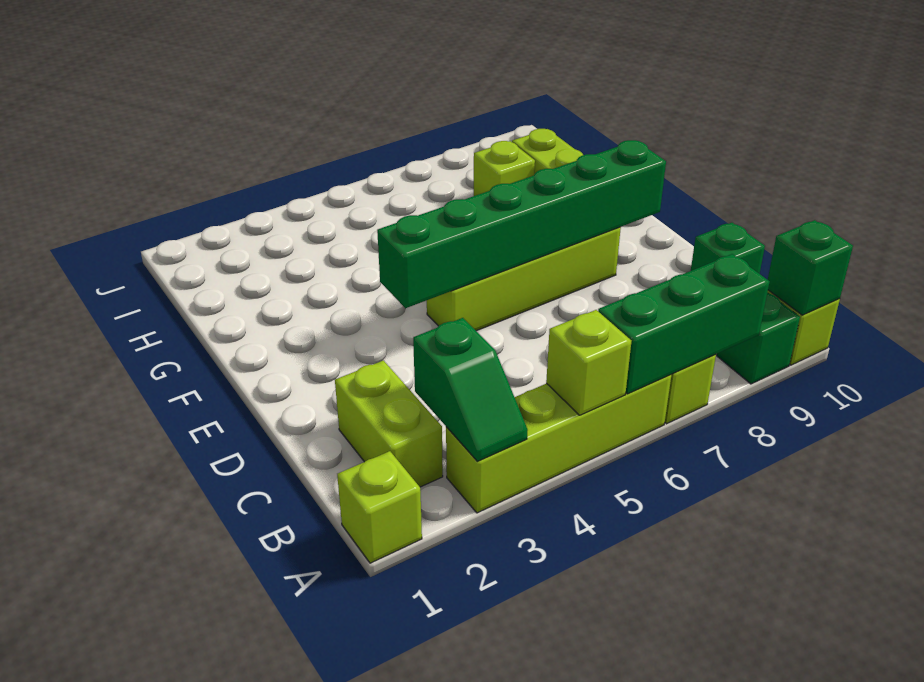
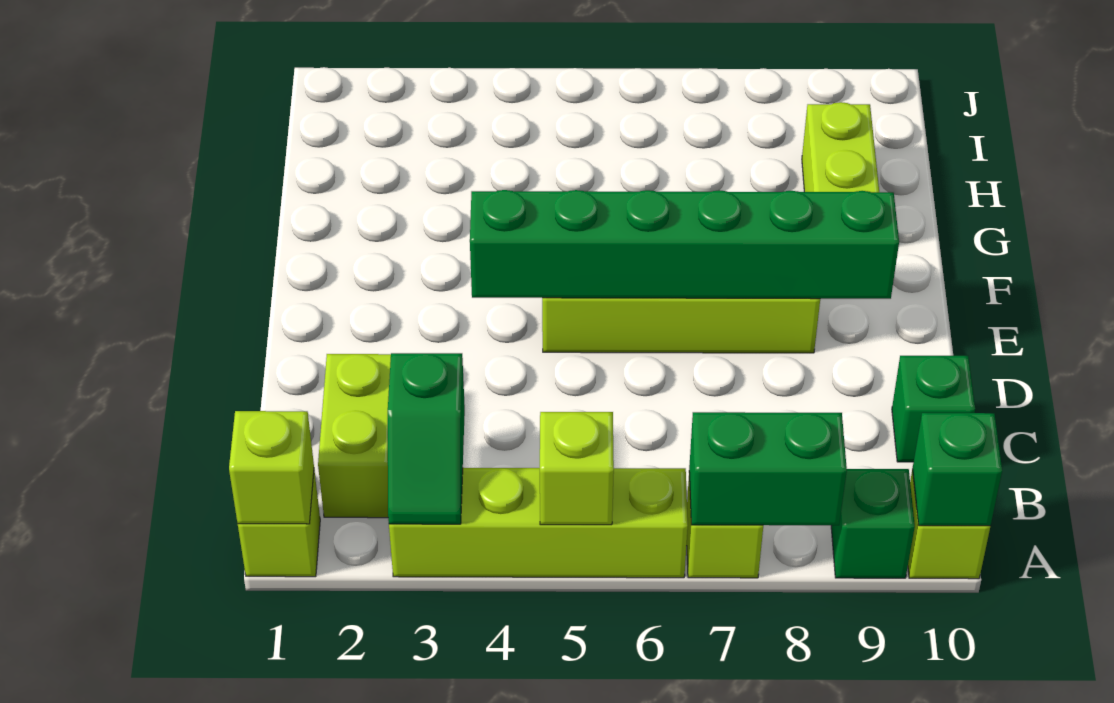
green 1x3 brick [598,254,769,394] -> green 1x2 brick [689,412,847,525]
lime 1x1 brick [474,141,535,196] -> lime 1x1 brick moved to [229,411,314,524]

